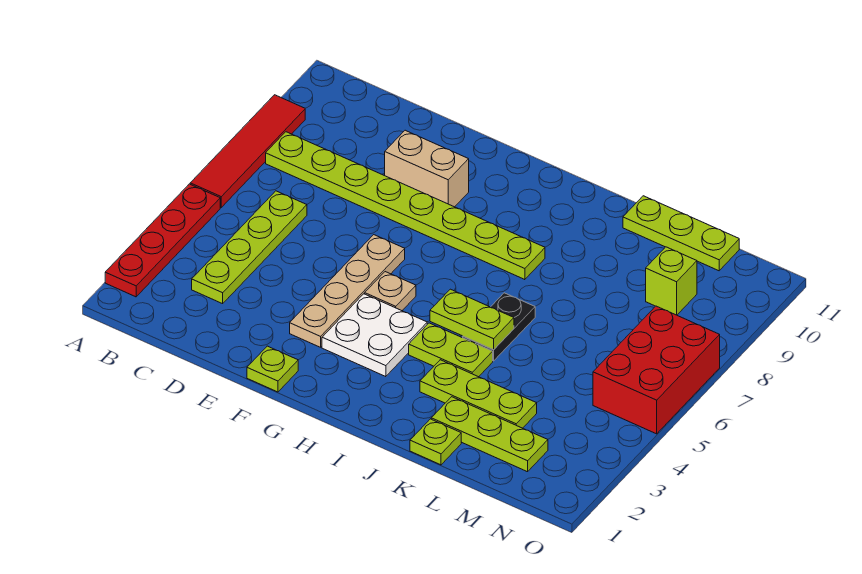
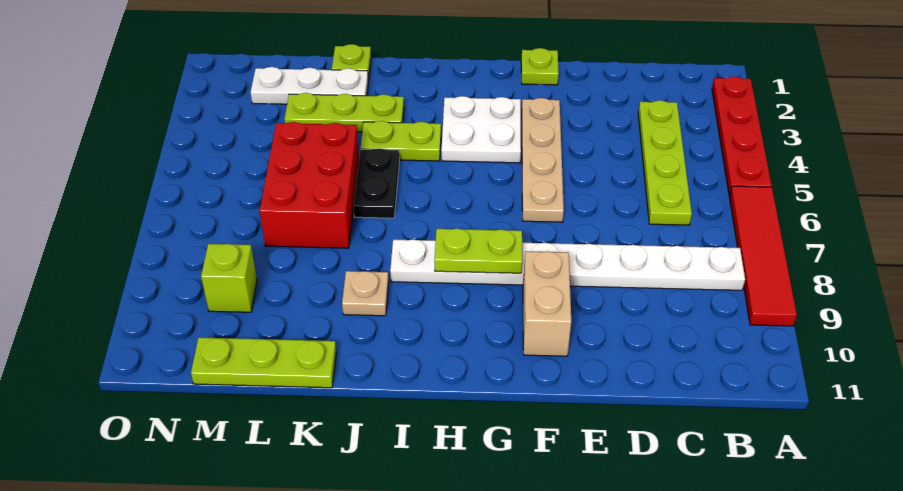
lime 1x8 plate [266,132,545,280] -> white 1x8 plate [390,239,745,290]
tan 1x2 brick [385,130,469,207] -> tan 1x2 brick turned to [523,251,571,356]
tan 1x1 plate [365,272,416,311] -> tan 1x1 plate moved to [342,271,389,316]
lime 1x2 plate [430,289,514,350] -> lime 1x2 plate moved to [435,228,522,273]
lime 1x3 plate [431,397,548,472] -> white 1x3 plate [251,67,368,104]
red 2x3 brick [593,306,720,434] -> red 2x3 brick moved to [260,122,359,248]

